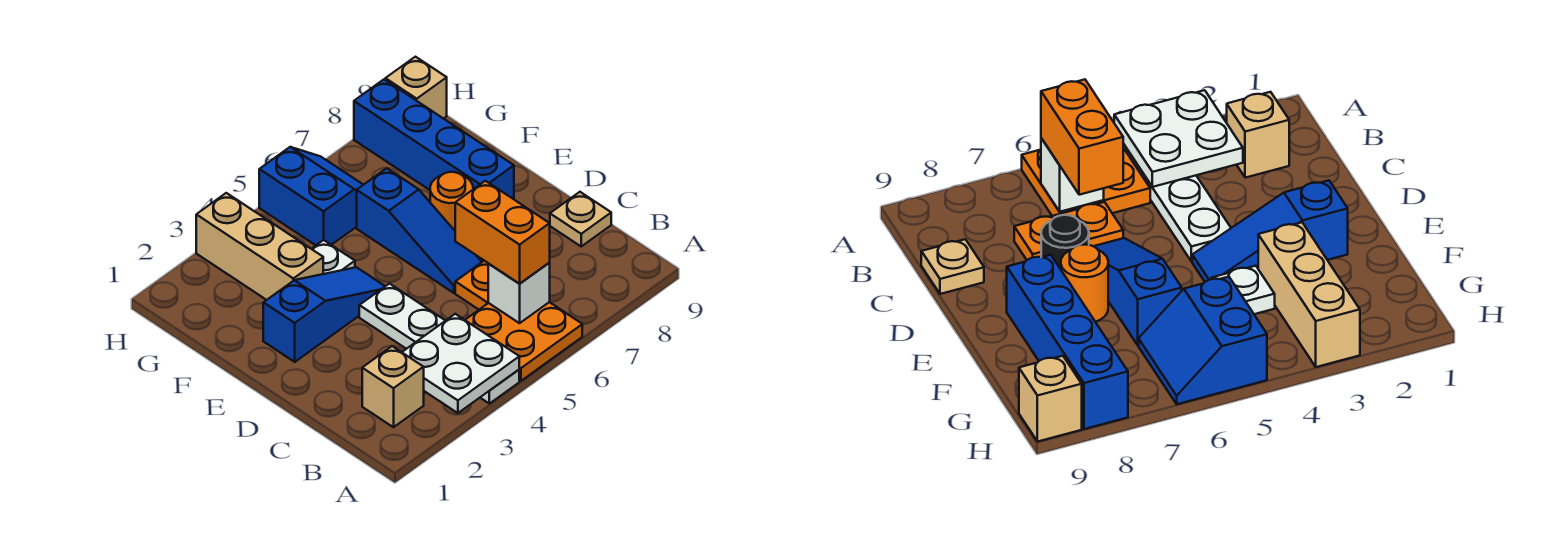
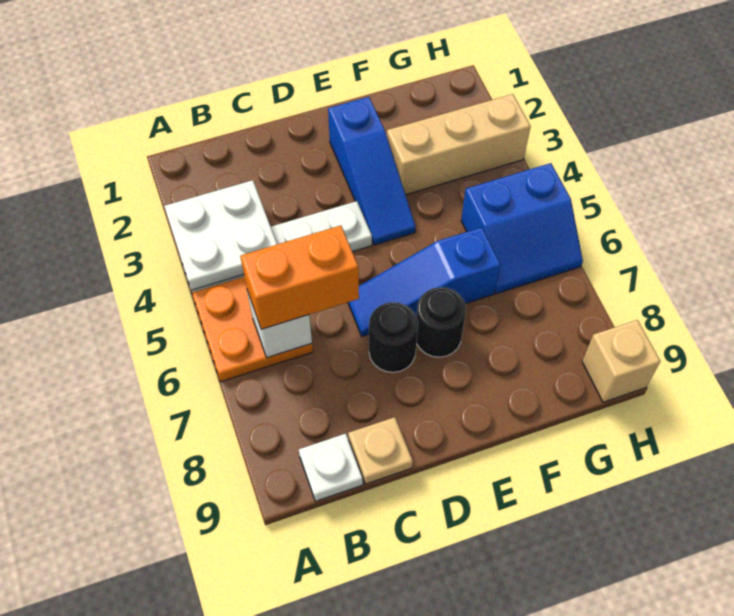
tan 1x1 brick [362,346,424,427] -> none
orange 1x2 plate [455,261,488,309] -> none
orange 1x1 round brick [430,172,473,231] -> black 1x1 round brick [416,287,466,357]
blue 1x4 brick [354,80,514,199] -> none
white 1x1 plate [312,240,355,274] -> white 1x1 plate moved to [299,434,363,501]

